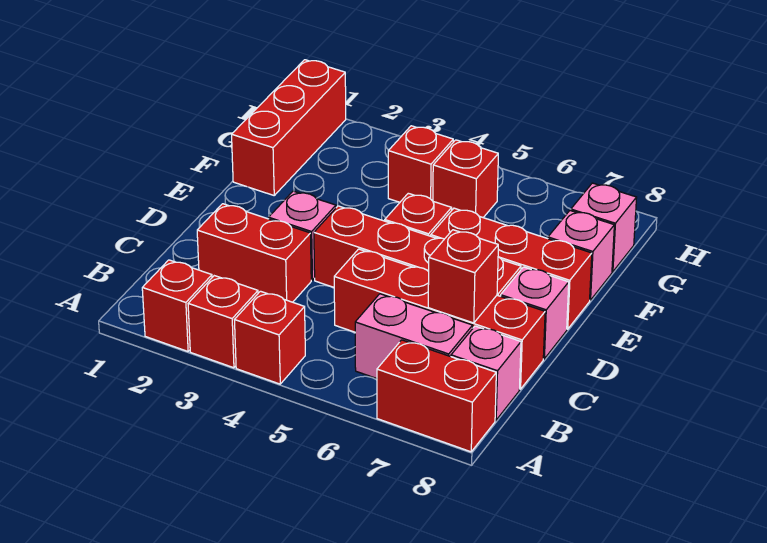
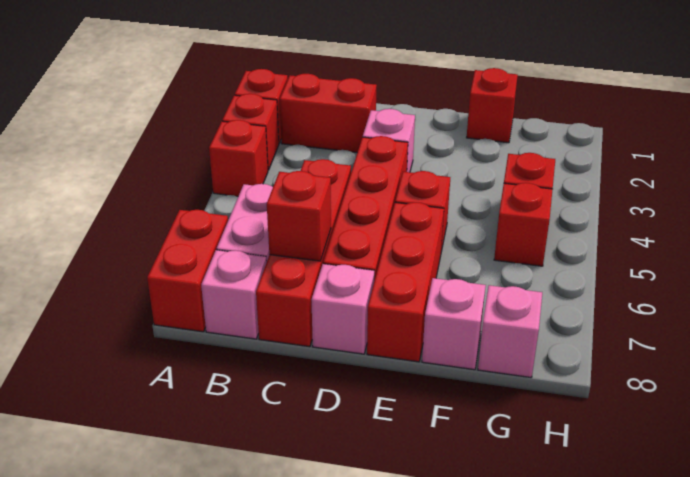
red 1x2 brick [197,204,311,302] -> red 1x2 brick turned to [280,74,377,152]
red 1x3 brick [232,60,346,195] -> red 1x1 brick [467,68,518,143]

